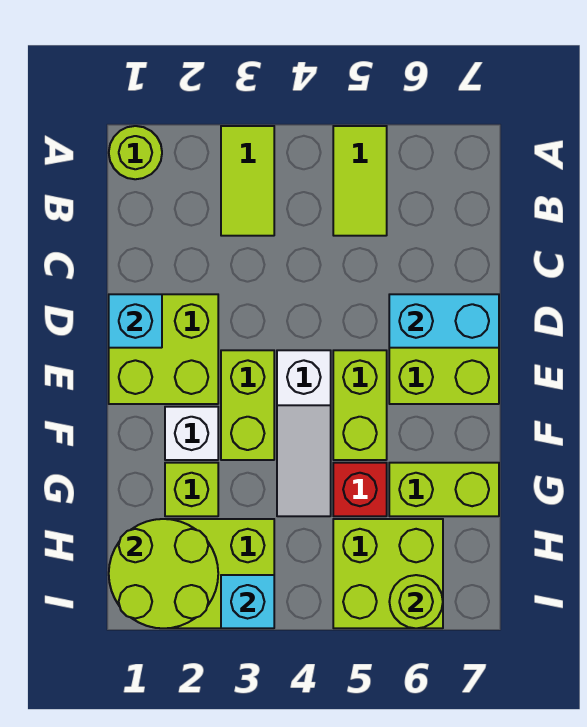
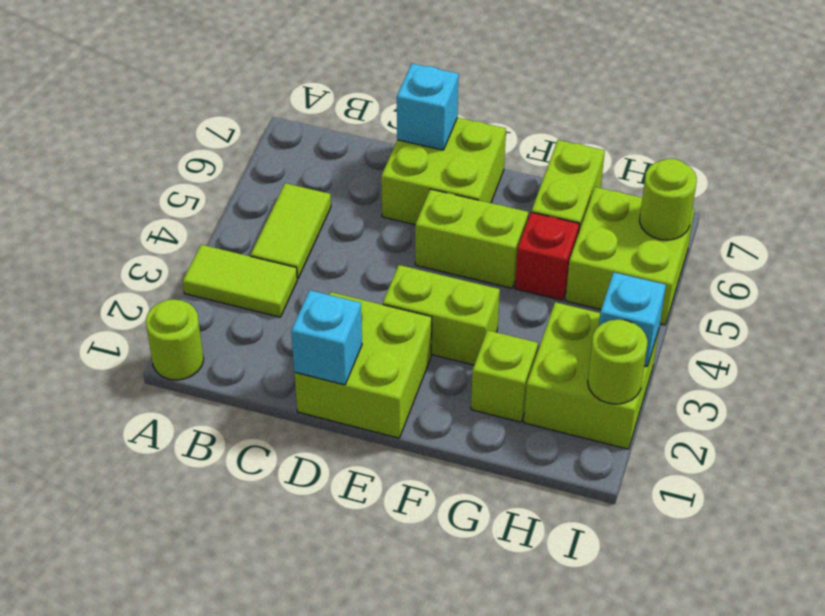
lime 1x2 tile [333,126,387,236] -> lime 1x2 tile turned to [251,183,331,279]
cyan 1x2 brick [389,294,499,348] -> cyan 1x1 brick [397,64,459,150]
white 1x3 slope [277,350,331,516] -> none
white 1x1 brick [165,407,218,460] -> none
lime 2x2 round brick [109,519,218,628] -> lime 1x1 round brick [588,319,648,404]

